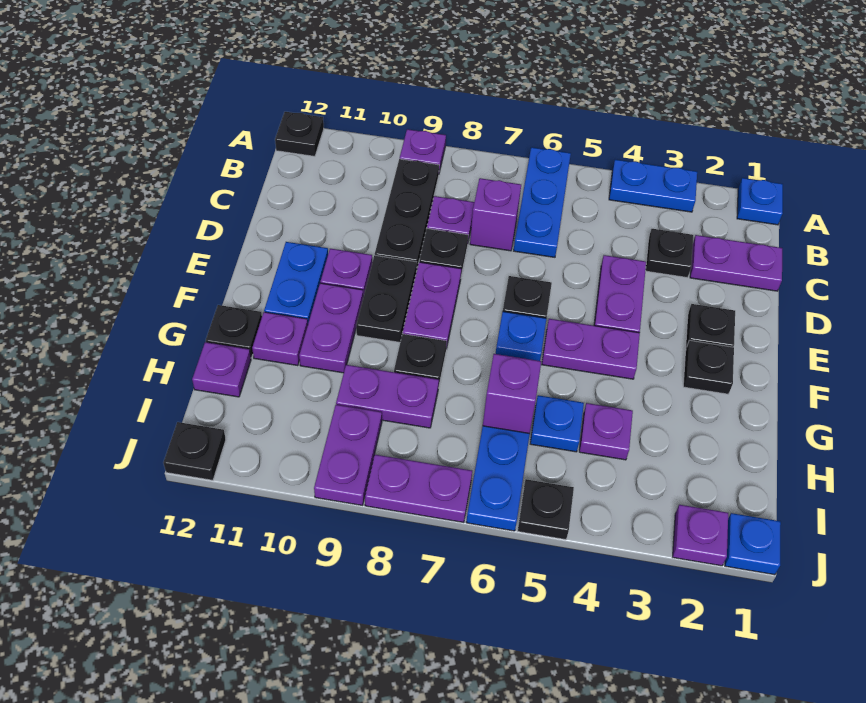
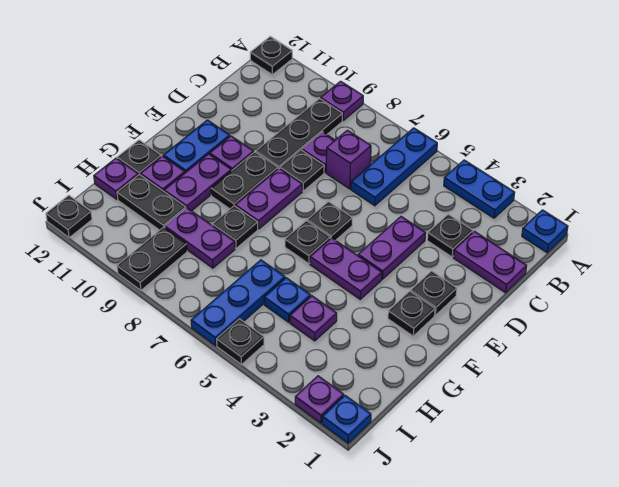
blue 1x1 plate [496,312,546,361] -> black 1x1 plate [285,221,330,264]
purple 1x1 brick [483,354,541,434] -> none
none -> black 1x2 plate [117,174,186,230]
purple 1x2 plate [314,405,382,505] -> black 1x2 plate [117,227,187,290]
purple 1x2 plate [365,454,472,522] -> none

